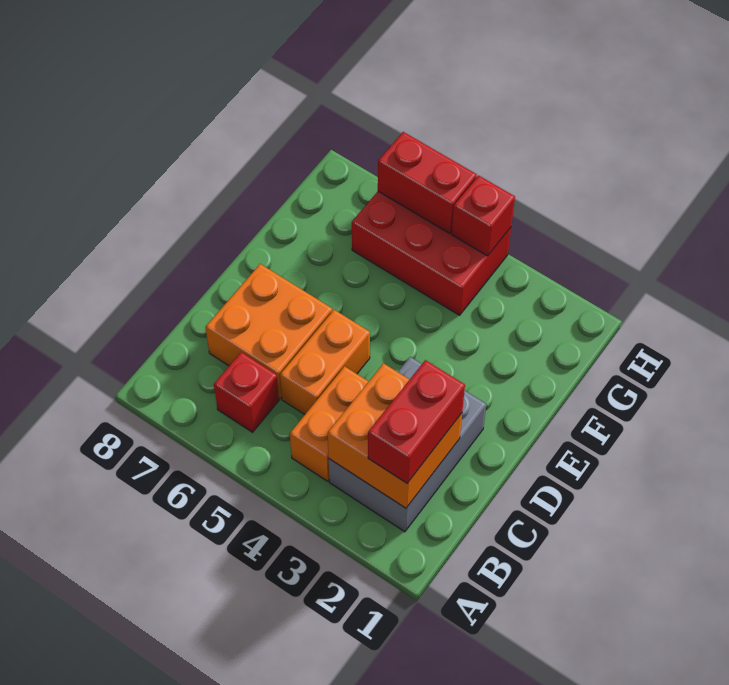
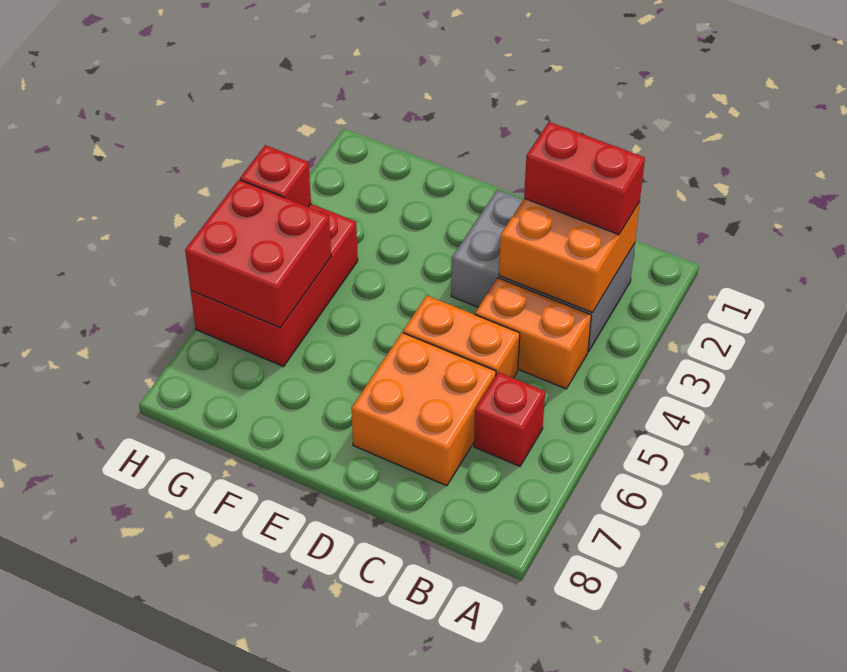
red 1x2 brick [378,132,477,234] -> red 2x2 brick [185,180,331,328]

